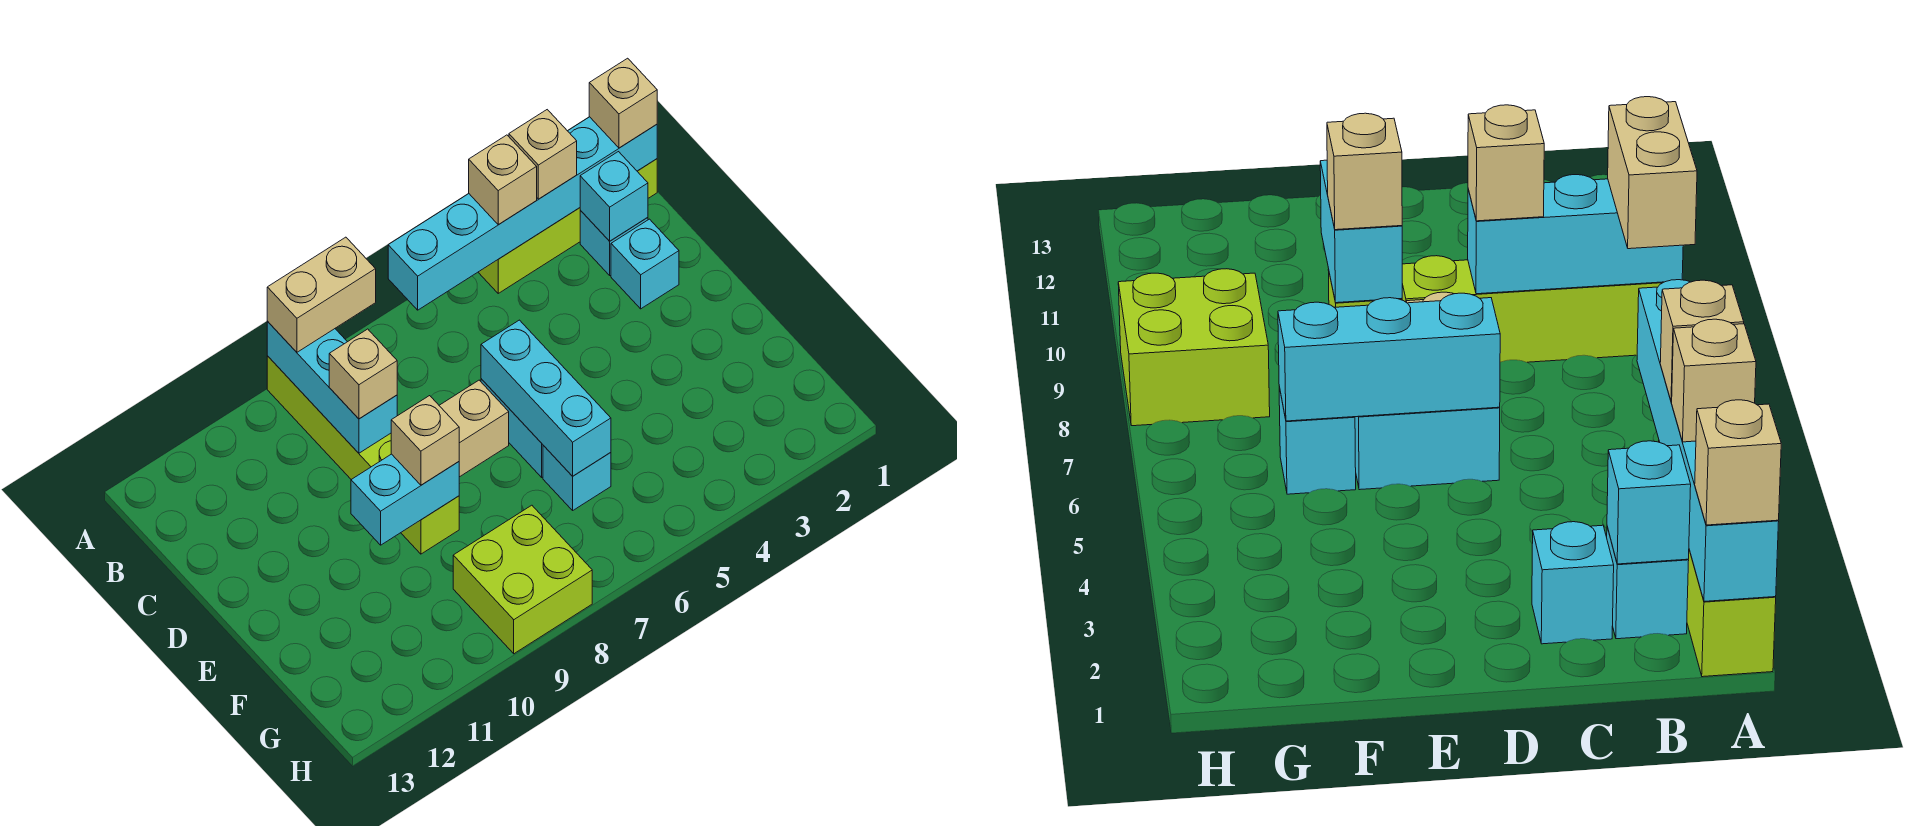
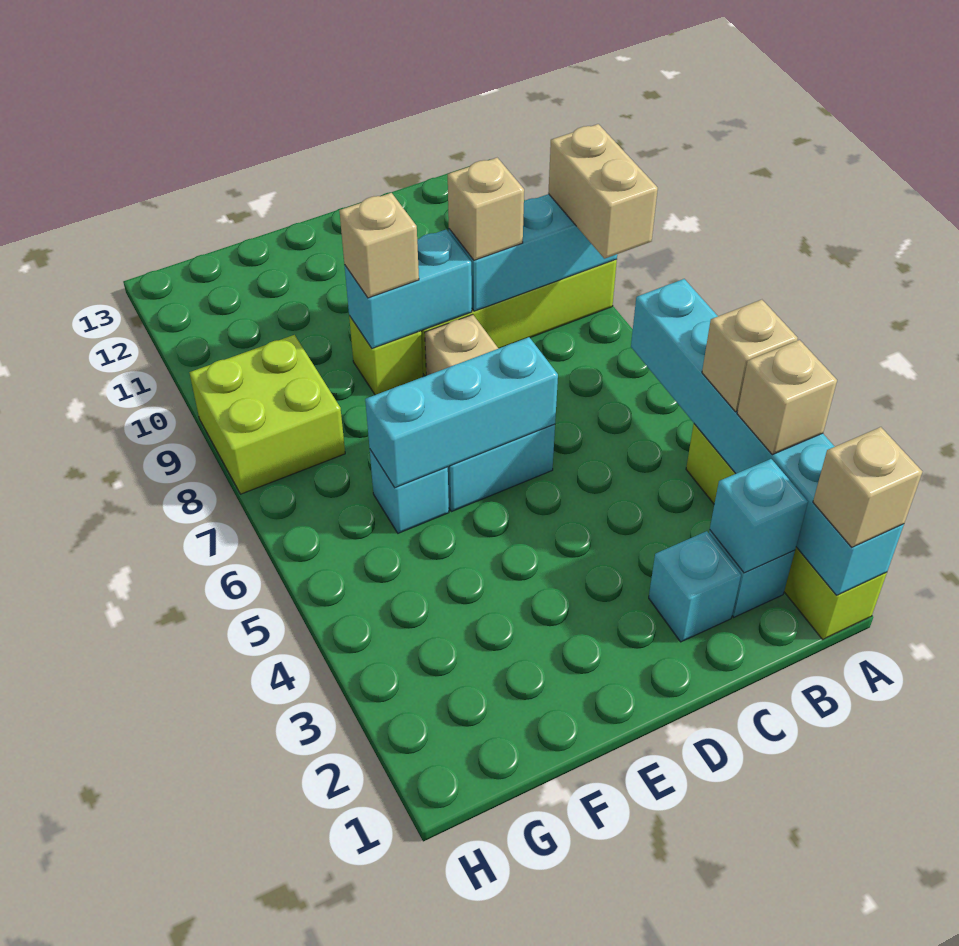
cyan 1x2 brick [351,454,459,545] -> cyan 1x2 brick turned to [345,230,472,348]

